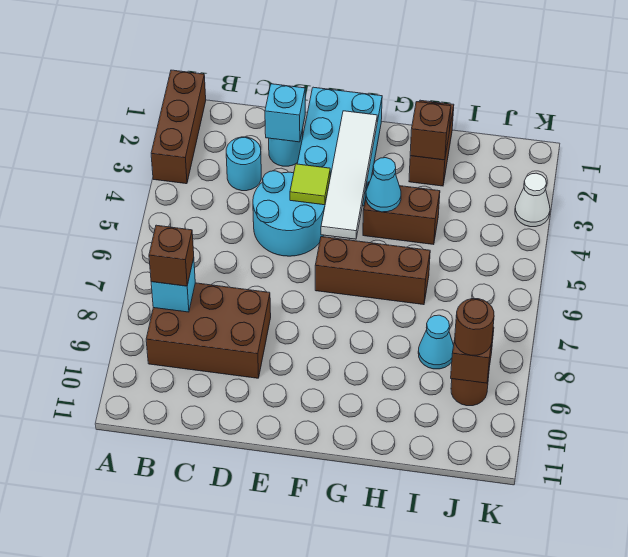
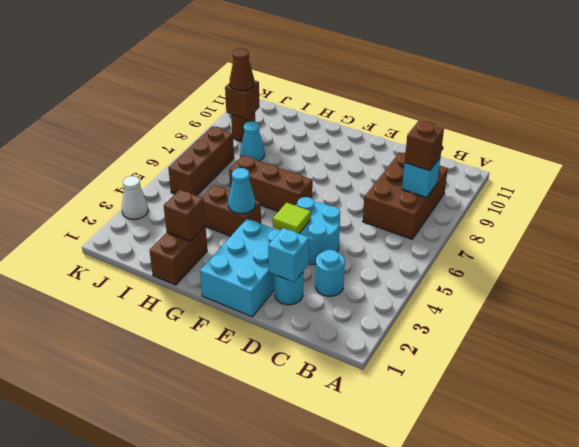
brown 1x3 brick [151,70,206,184] -> brown 1x3 brick moved to [168,127,234,196]
brown 2x3 brick [146,283,271,378] -> brown 2x3 brick turned to [363,153,448,239]
white 1x4 tile [321,111,377,239] -> none
brown 1x1 round brick [455,299,494,355] -> brown 1x1 cone [230,49,254,91]

